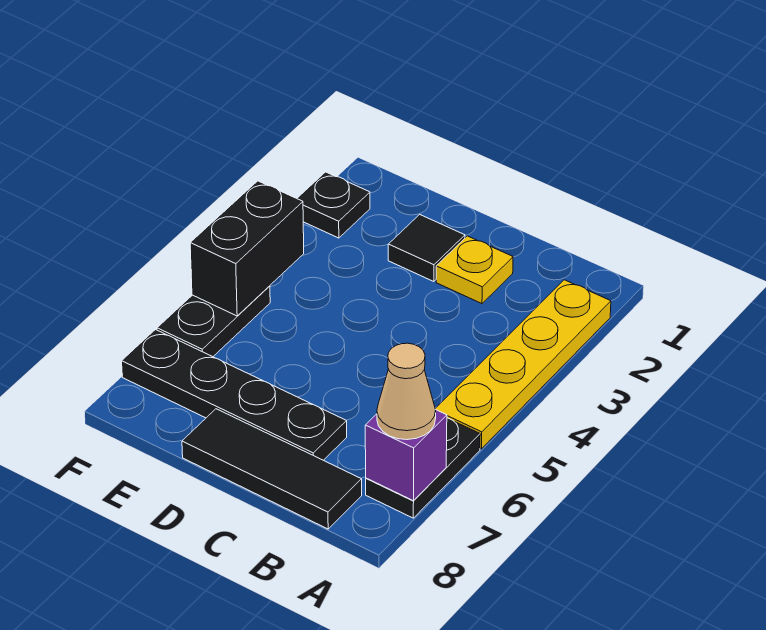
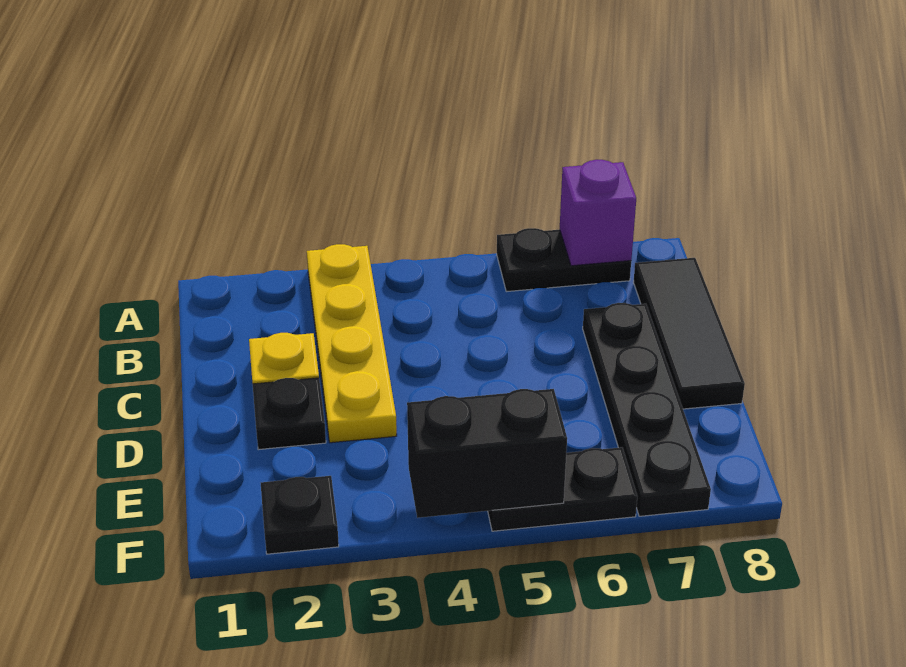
yellow 1x4 plate [435,280,611,449] -> yellow 1x4 plate turned to [307,244,397,443]
tan 1x1 cone [377,343,436,440] -> none
black 1x1 tile [388,214,465,282] -> black 1x1 plate [253,378,326,450]

